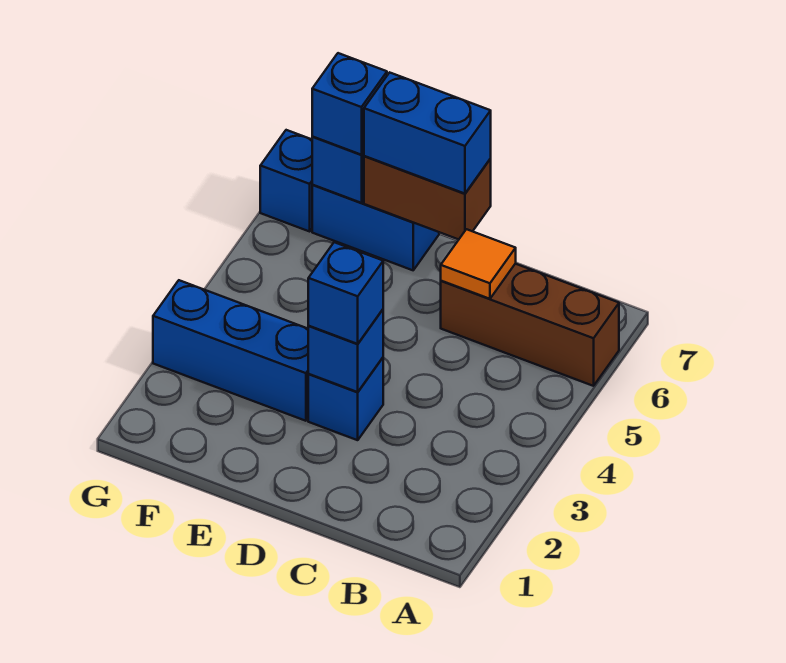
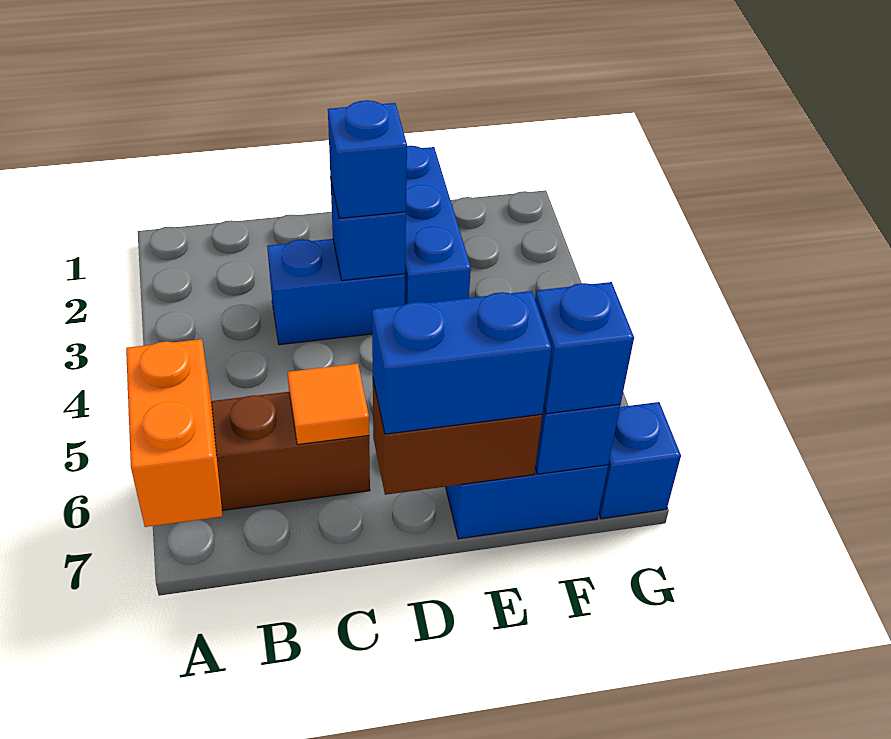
none -> orange 1x2 brick [126,339,222,527]
blue 1x1 brick [308,358,383,440] -> blue 1x2 brick [267,239,405,345]
blue 1x3 brick [153,280,308,421] -> blue 1x3 brick turned to [405,146,471,304]

